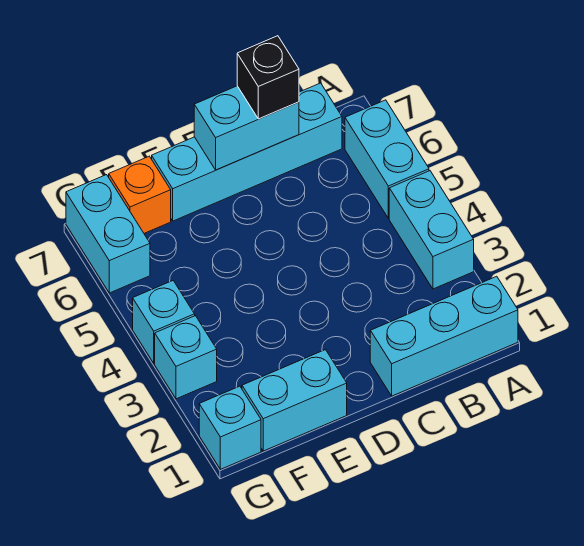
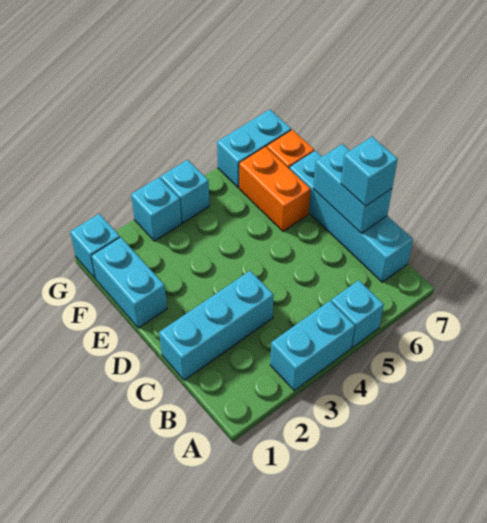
cyan 1x3 brick [370,276,518,396] -> cyan 1x3 brick turned to [159,271,274,380]
cyan 1x2 brick [345,100,429,218] -> cyan 1x1 brick [331,280,384,347]
black 1x1 brick [237,36,299,119] -> cyan 1x1 brick [341,137,398,206]
none -> orange 1x2 brick [239,147,311,231]

